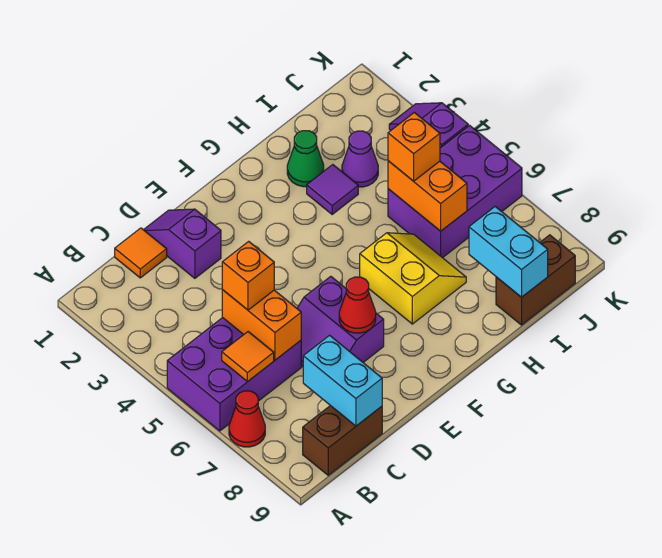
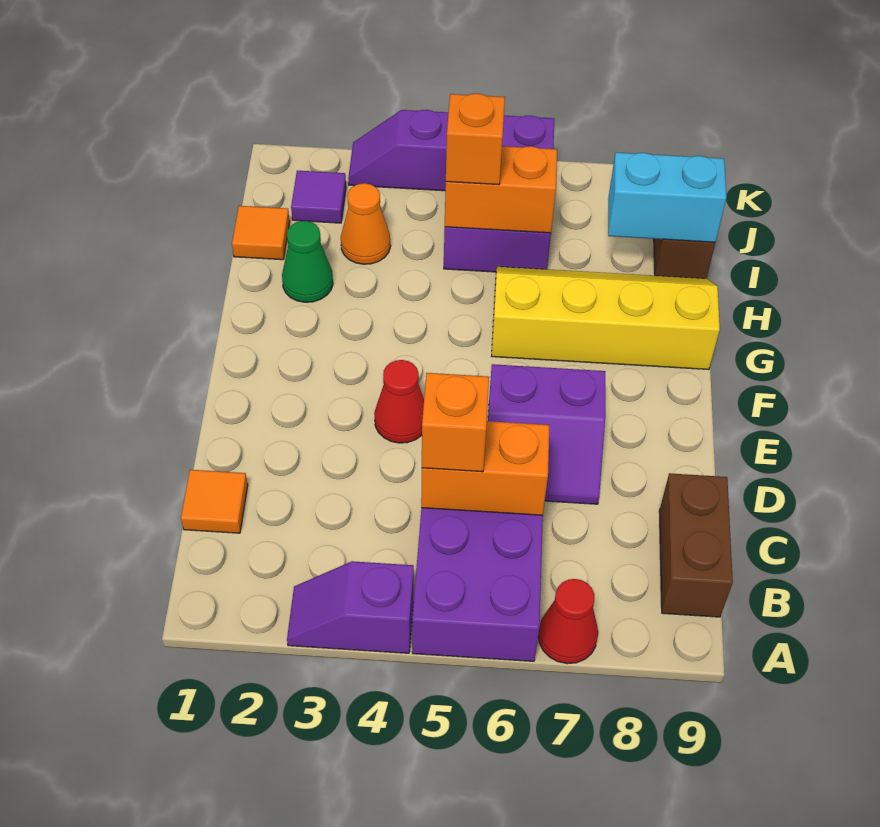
orange 1x1 tile [222,332,274,382] -> orange 1x1 tile moved to [232,206,290,260]
cyan 1x2 brick [303,335,382,426] -> none
purple 1x2 slope [144,209,221,278] -> purple 1x2 slope moved to [287,561,414,653]
red 1x1 cone [339,277,376,333] -> red 1x1 cone moved to [374,360,424,443]
yellow 2x2 slope [360,233,466,324] -> yellow 2x4 slope [492,267,720,369]
purple 1x1 tile [307,165,358,214] -> purple 1x1 tile moved to [291,171,346,223]
purple 1x1 cone [342,131,378,187] -> orange 1x1 cone [341,183,391,264]

